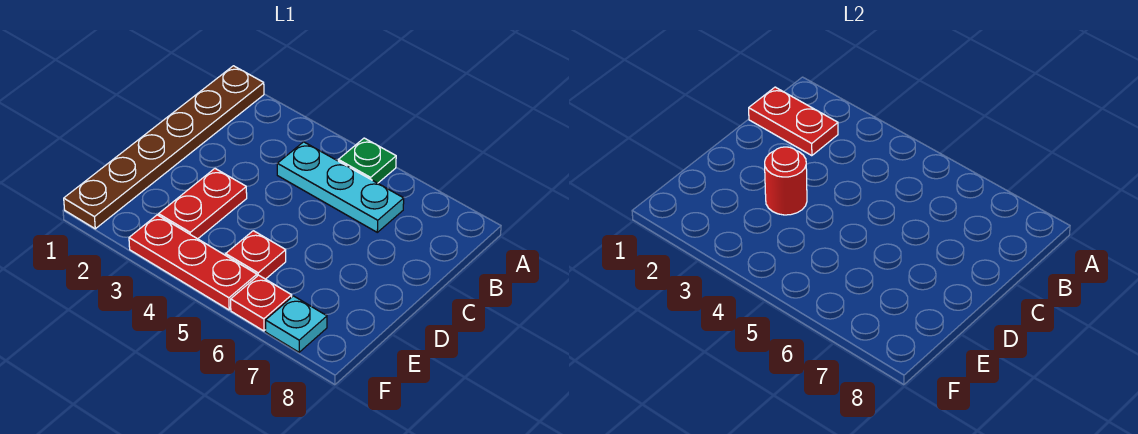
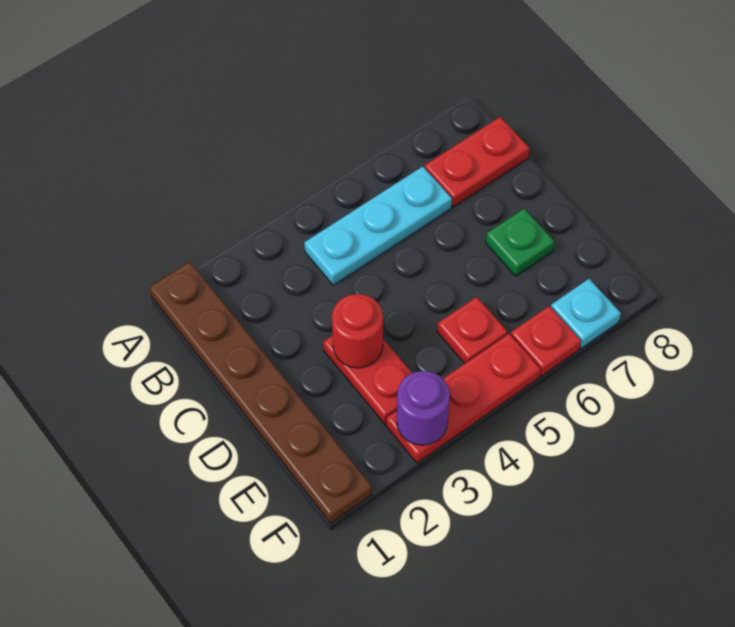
green 1x1 plate [338,138,396,183] -> green 1x1 plate moved to [486,209,555,276]
red 1x2 plate [749,87,838,156] -> red 1x2 plate moved to [425,117,530,207]
none -> purple 1x1 round brick [397,371,450,445]

